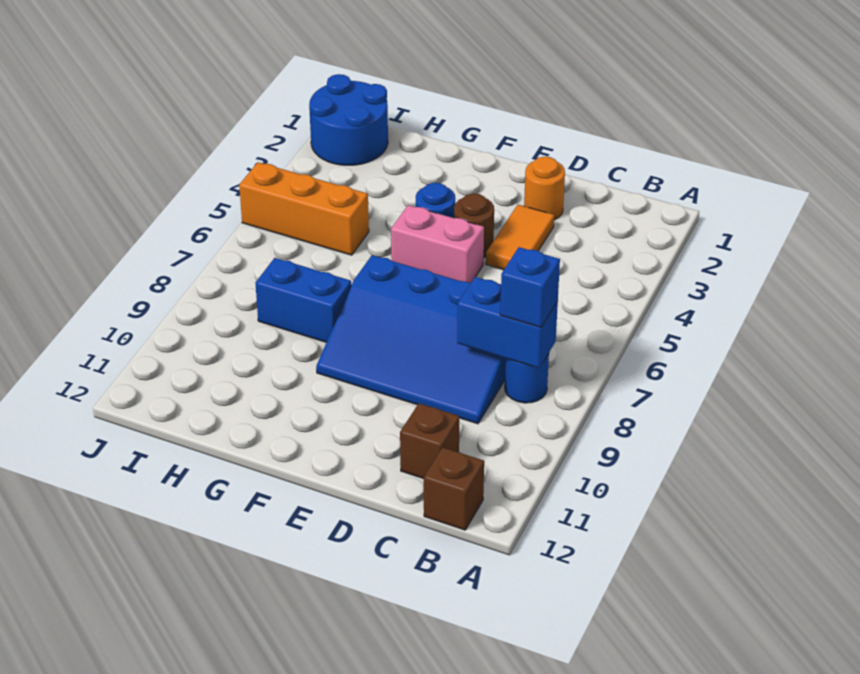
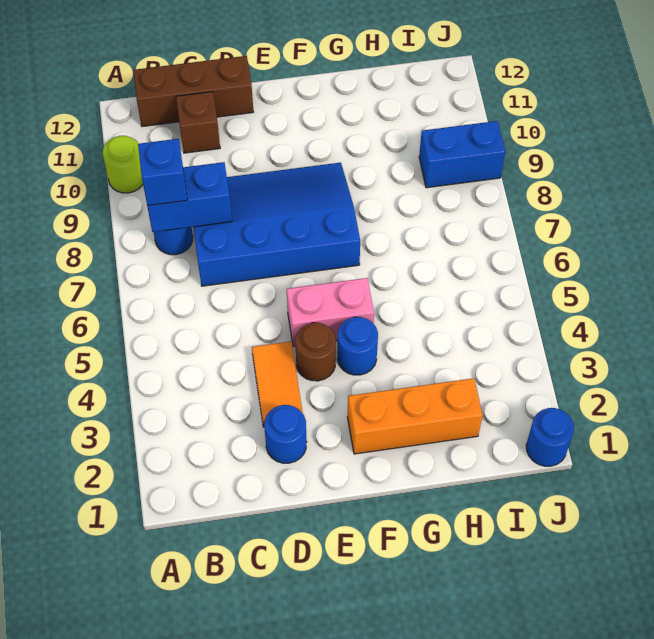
none -> lime 1x1 round brick [103,136,143,193]
brown 1x1 brick [424,447,484,530] -> brown 1x3 brick [133,56,253,127]
orange 1x1 round brick [524,157,565,220] -> blue 1x1 round brick [264,405,307,463]
blue 1x2 brick [255,258,351,342] -> blue 1x2 brick moved to [419,121,505,188]
orange 1x3 brick [239,162,369,255] -> orange 1x3 brick moved to [347,378,483,454]
blue 2x2 round brick [309,74,388,165] -> blue 1x1 round brick [526,408,574,466]

